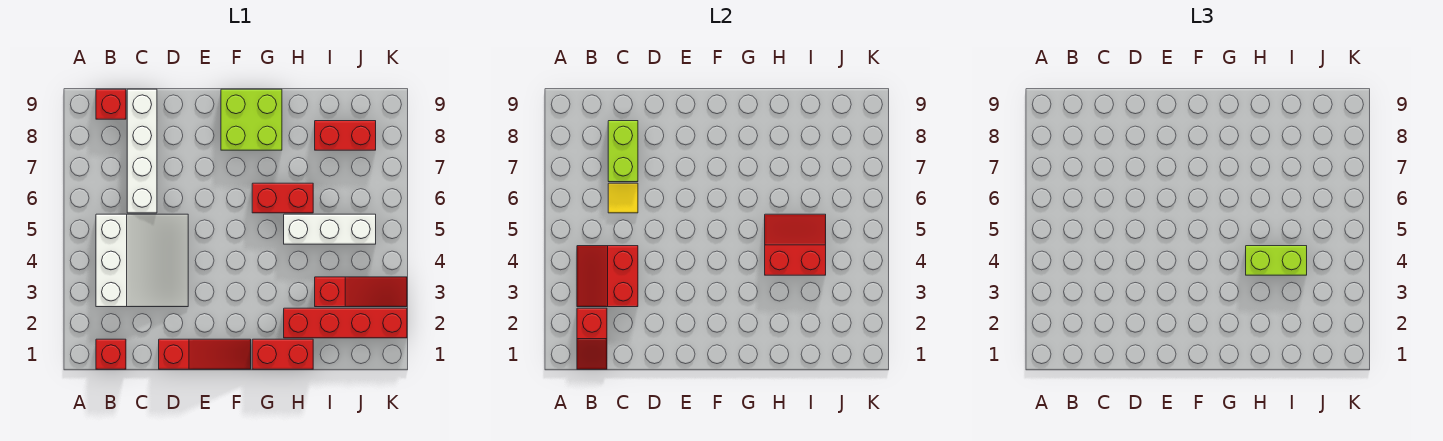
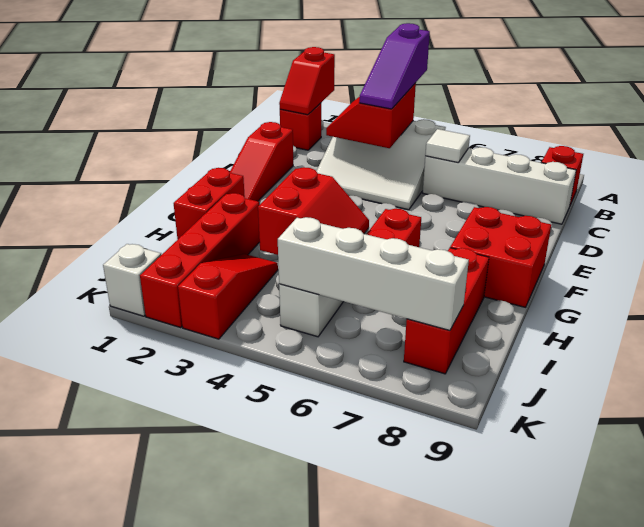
none -> purple 1x3 slope [359,23,430,109]
red 1x2 slope [577,308,607,369] -> red 1x2 slope turned to [279,47,335,115]
red 2x2 slope [577,246,638,307] -> red 2x2 slope turned to [326,83,416,148]
yellow 1x1 tile [608,183,638,213] -> white 1x1 tile [425,129,470,163]
lime 1x2 brick [608,121,638,182] -> none
lime 2x2 brick [221,89,282,150] -> red 2x2 brick [450,207,551,307]
lime 1x2 brick [1246,246,1307,275] -> none
red 1x3 slope [315,277,407,307] -> red 1x3 slope turned to [178,254,278,339]
red 1x2 brick [315,121,376,150] -> red 1x3 brick [404,248,489,374]
none -> white 1x4 brick [278,217,469,330]
none -> white 1x1 brick [103,244,161,316]

